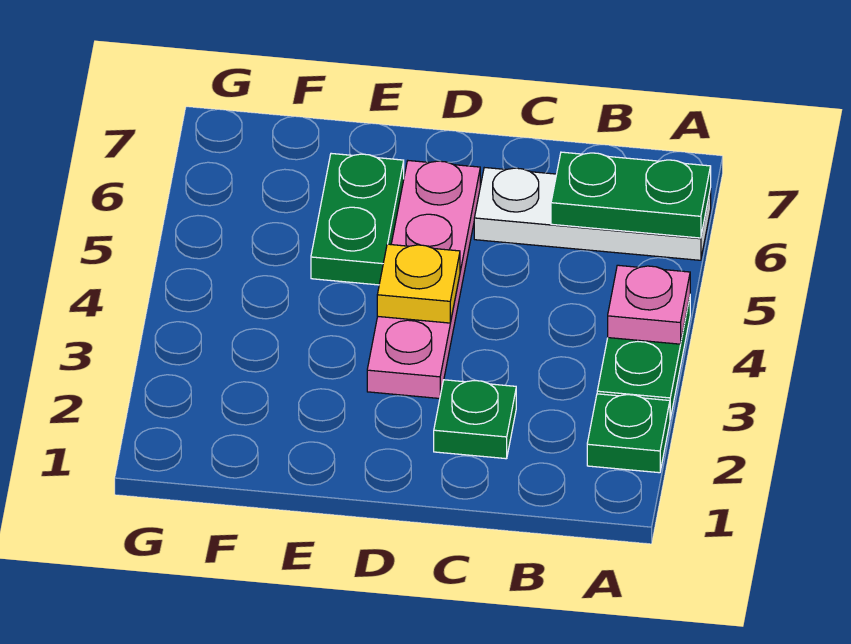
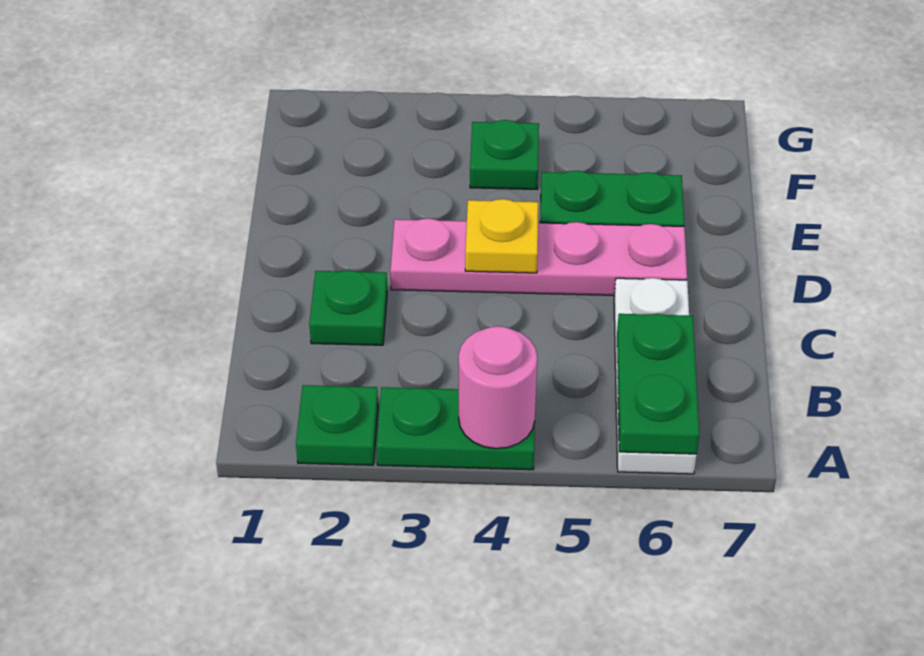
pink 1x1 plate [608,265,690,344] -> pink 1x1 round brick [459,326,537,449]
none -> green 1x1 plate [470,120,539,189]

